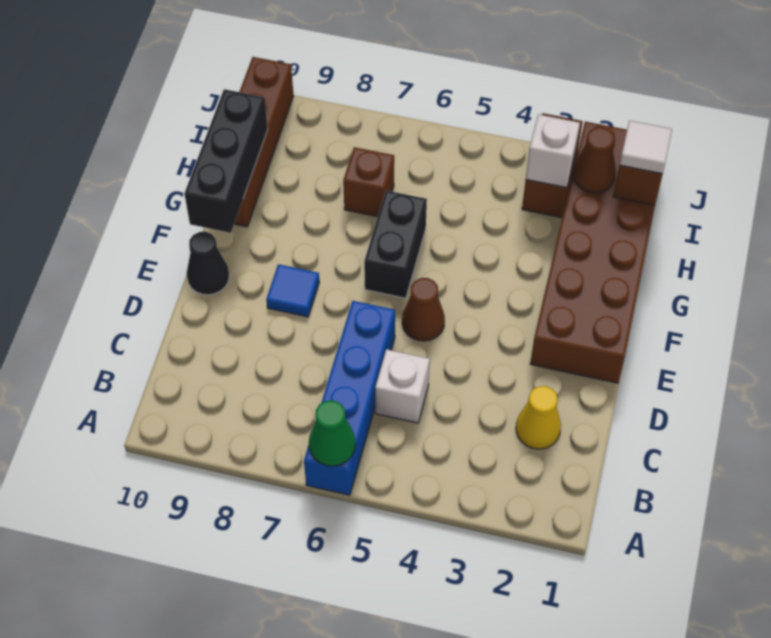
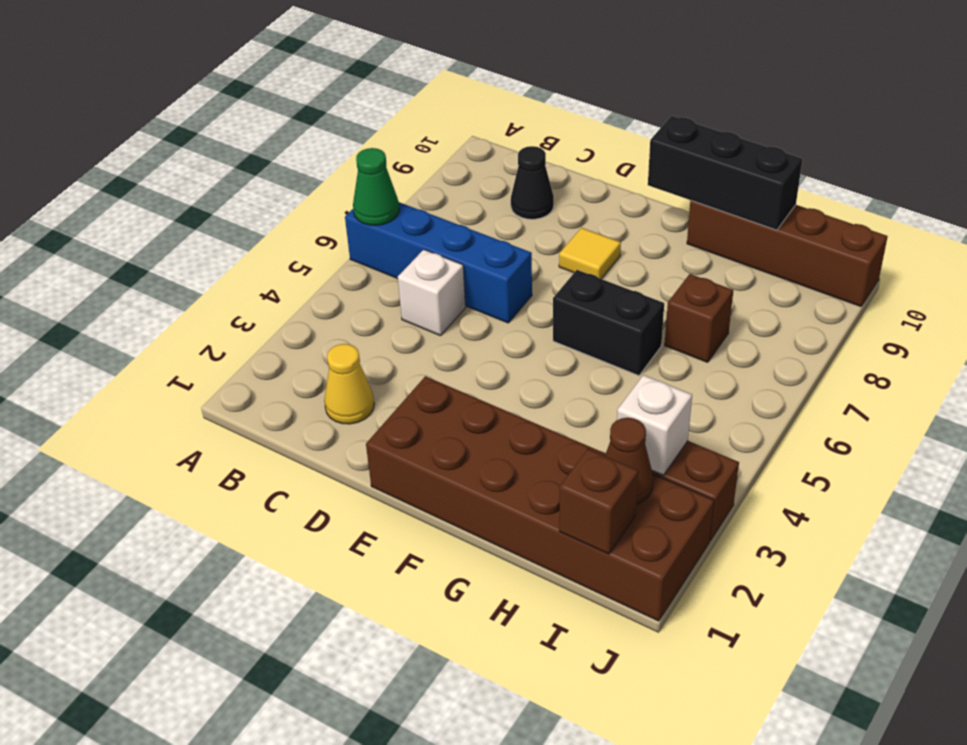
brown 1x1 cone [402,278,445,341] -> none
blue 1x1 tile [266,264,319,317] -> yellow 1x1 tile [559,228,621,279]
black 1x1 cone [187,232,229,295] -> black 1x1 cone moved to [511,146,554,219]
white 1x1 tile [620,121,672,174] -> none

